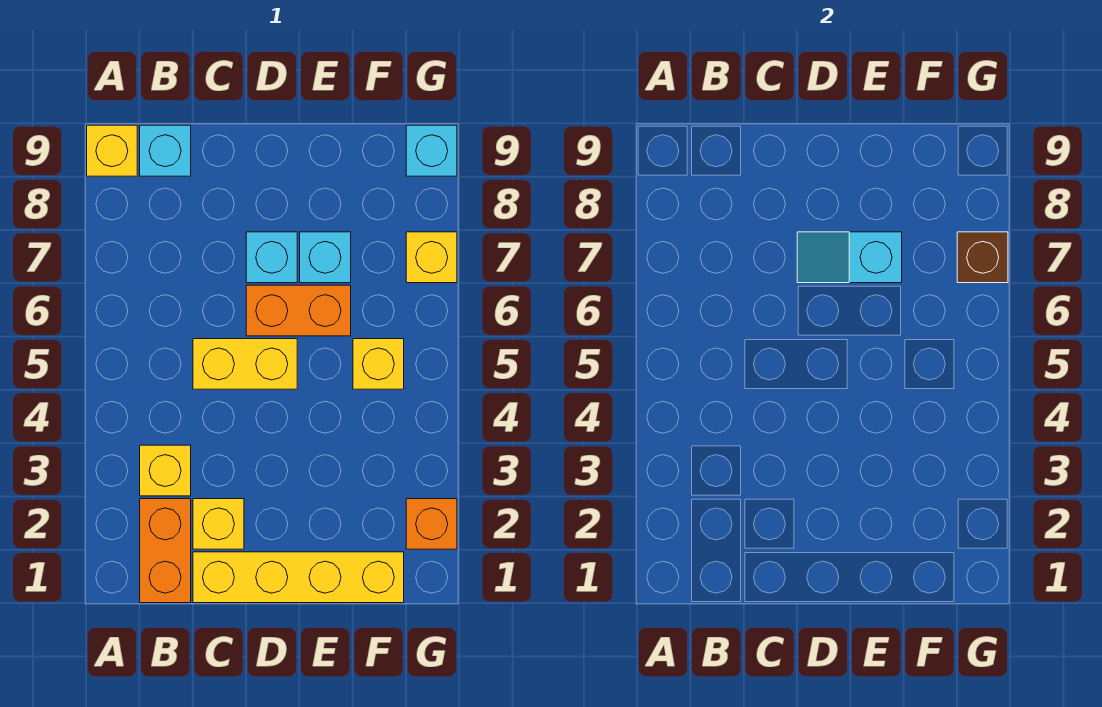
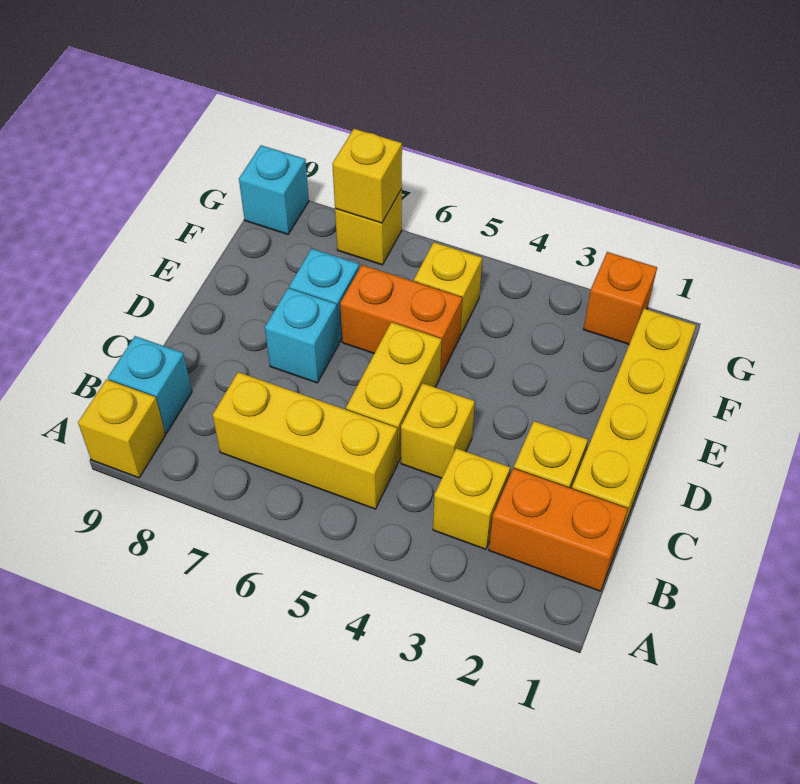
none -> yellow 1x3 brick [213,372,397,509]
none -> yellow 1x1 brick [401,383,475,478]
orange 1x2 brick [246,285,351,336] -> orange 1x2 brick turned to [340,265,462,376]
cyan 1x2 slope [797,232,902,283] -> none
brown 1x1 brick [957,232,1008,283] -> yellow 1x1 brick [332,129,402,223]

